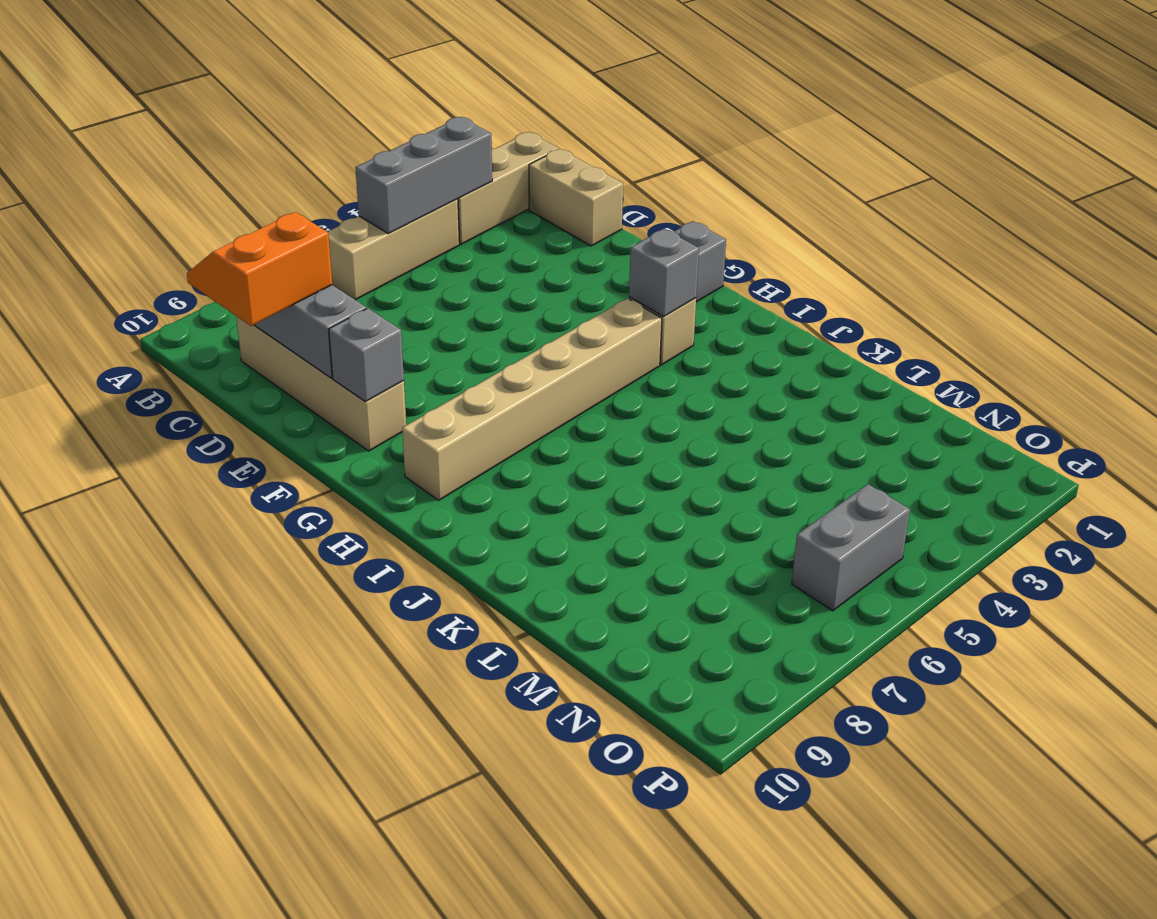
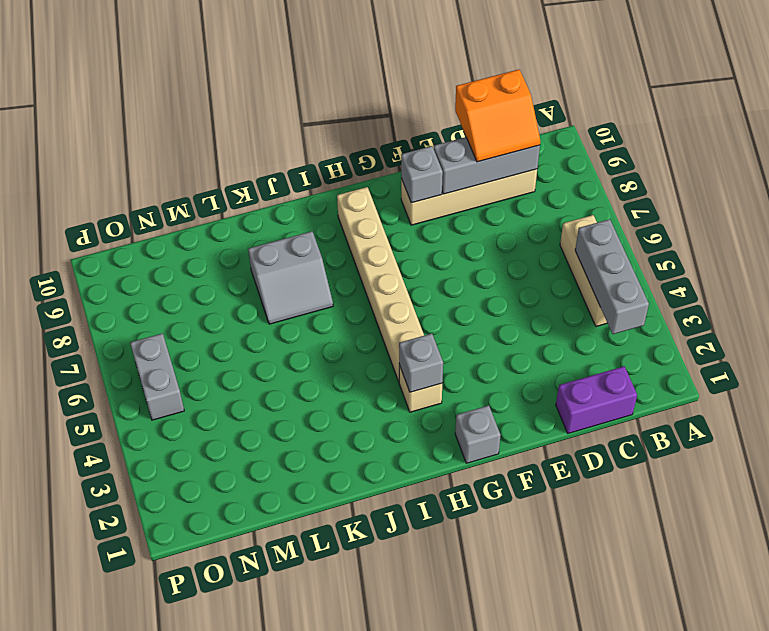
tan 1x3 brick [458,132,559,244] -> none
tan 1x2 brick [529,149,623,246] -> purple 1x2 brick [556,366,637,433]
orange 2x2 slope [187,212,332,326] -> orange 2x2 slope turned to [455,70,540,162]
none -> grey 2x2 slope [248,231,333,324]

